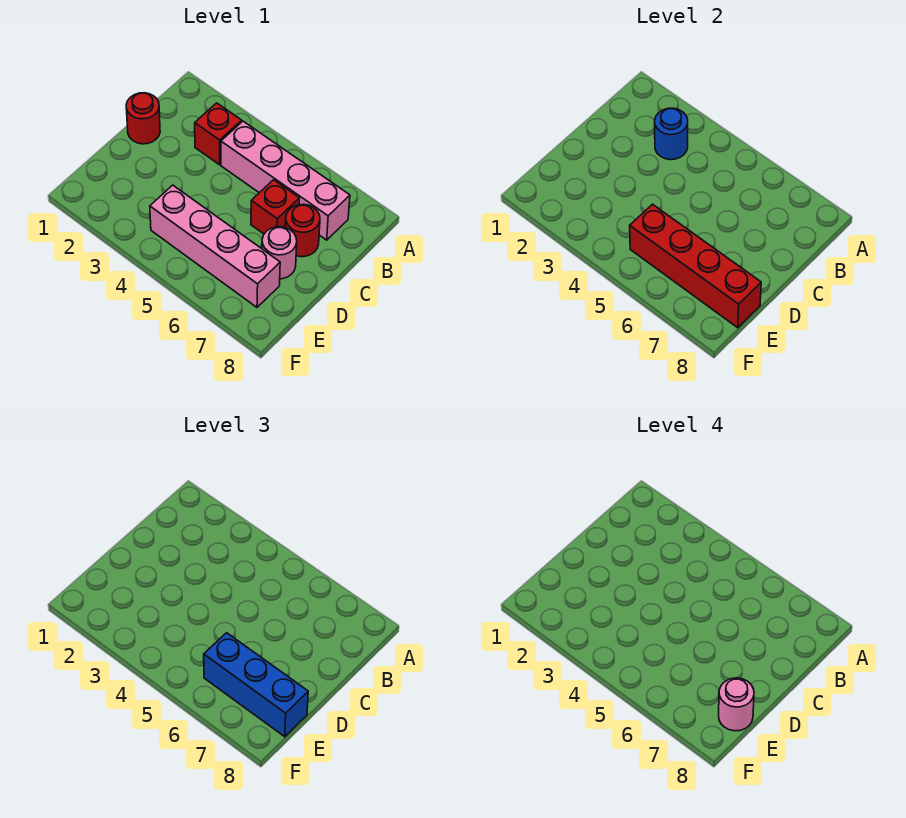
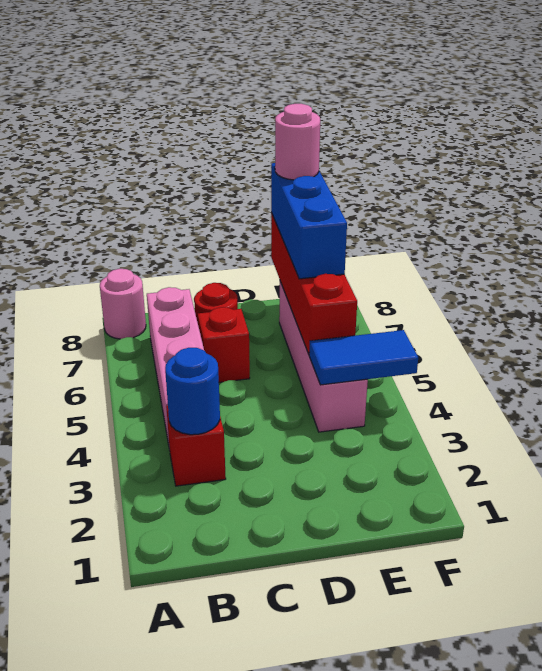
red 1x1 round brick [126,93,160,144] -> none
pink 1x1 round brick [262,227,297,279] -> pink 1x1 round brick moved to [100,269,146,339]
none -> blue 1x2 tile [309,330,418,385]

